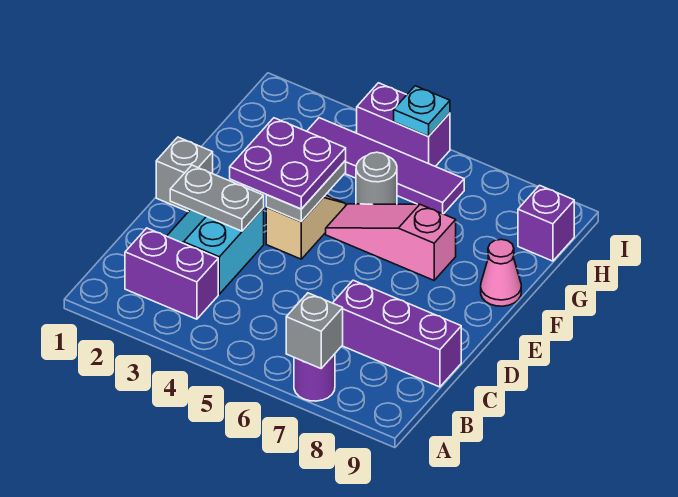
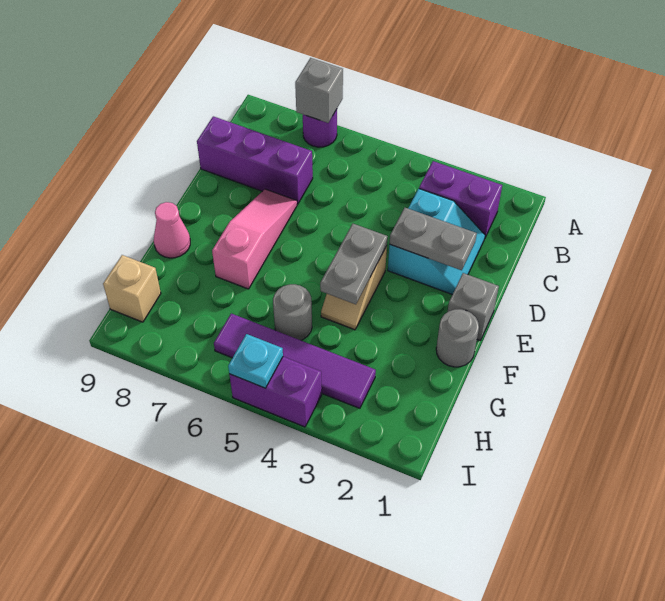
purple 2x2 plate [230,118,346,209] -> none
none -> grey 1x1 round brick [436,309,479,367]
pink 1x3 slope [326,204,456,280] -> pink 1x3 slope turned to [212,189,297,289]
purple 1x1 brick [518,185,574,261] -> tan 1x1 brick [103,255,161,322]

